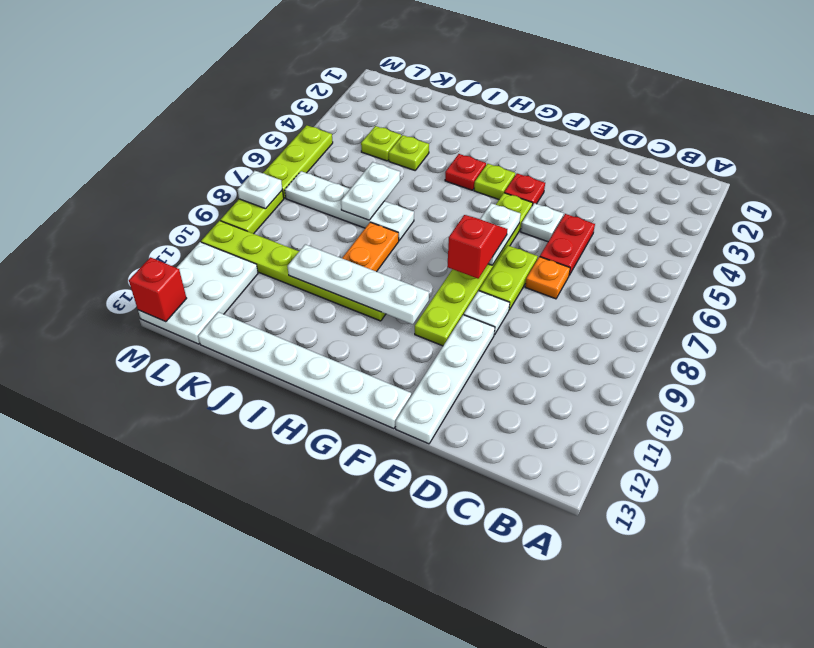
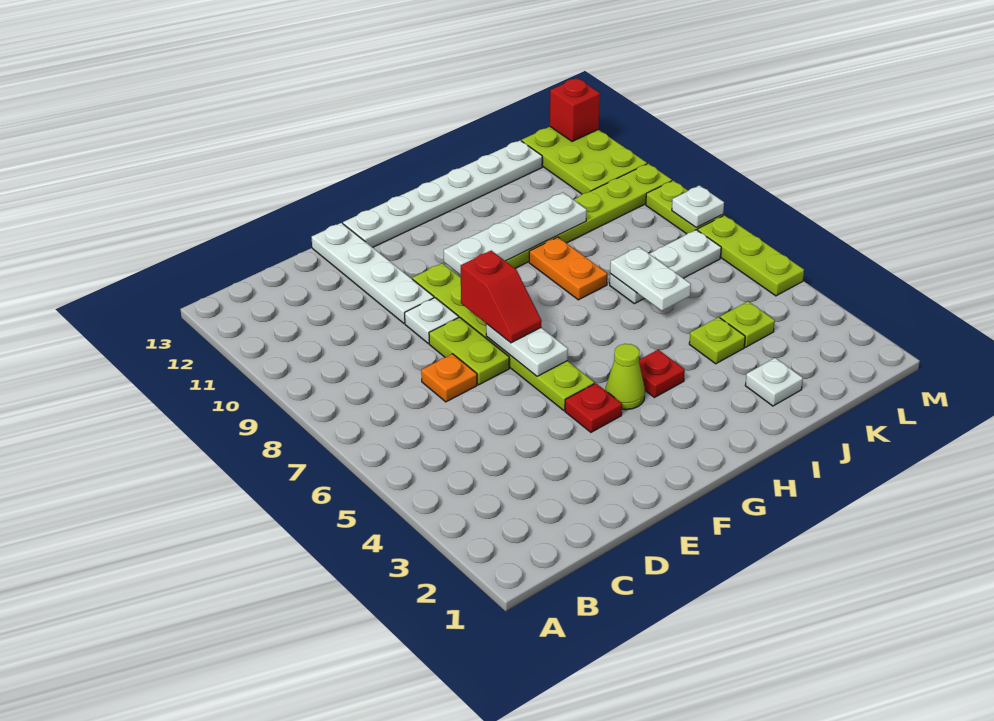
red 1x2 plate [540,214,595,275] -> none
white 1x1 plate [521,203,564,242] -> white 1x1 plate moved to [745,358,803,406]
lime 1x1 plate [474,164,515,199] -> lime 1x1 cone [605,344,645,410]
white 1x4 plate [285,171,414,240] -> white 1x3 plate [610,230,721,304]
white 2x3 plate [138,242,258,344] -> lime 2x3 plate [522,127,647,194]

